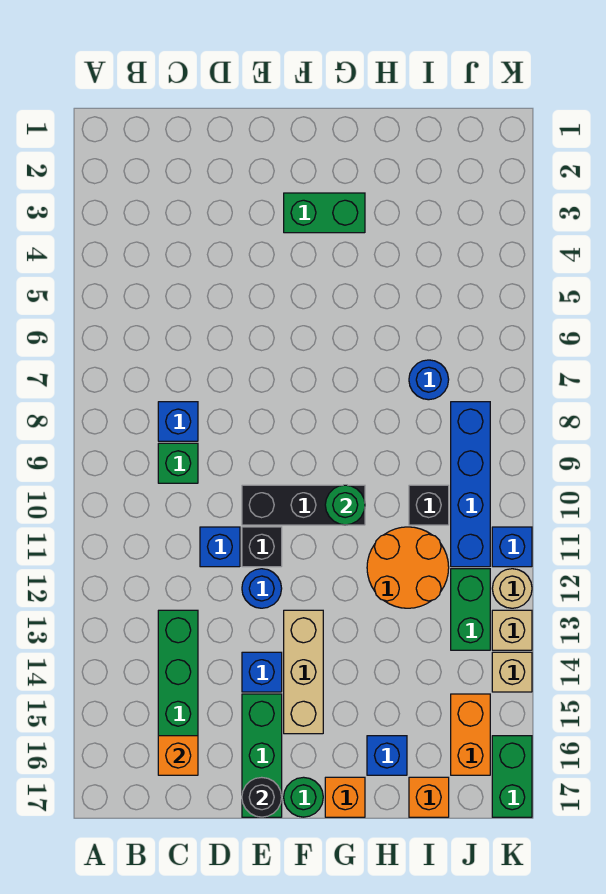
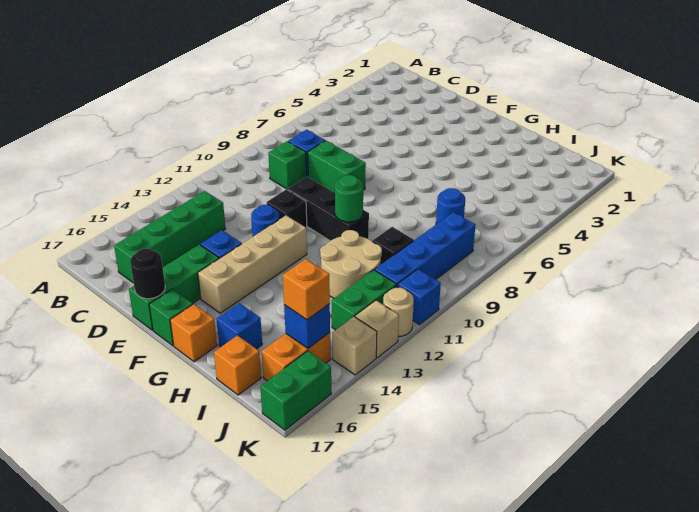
orange 1x1 brick [158,736,198,775] -> orange 1x1 brick moved to [283,259,330,320]
blue 1x1 brick [200,527,240,567] -> blue 1x1 brick moved to [284,304,330,348]
green 1x2 brick [284,193,365,233] -> green 1x2 brick moved to [308,141,366,193]
tan 1x3 brick [284,610,323,734] -> tan 1x4 brick [198,215,307,313]
green 1x1 round brick [284,777,323,817] -> green 1x1 brick [149,289,193,346]
orange 2x2 round brick [367,527,449,608] -> tan 2x2 round brick [320,230,382,298]

